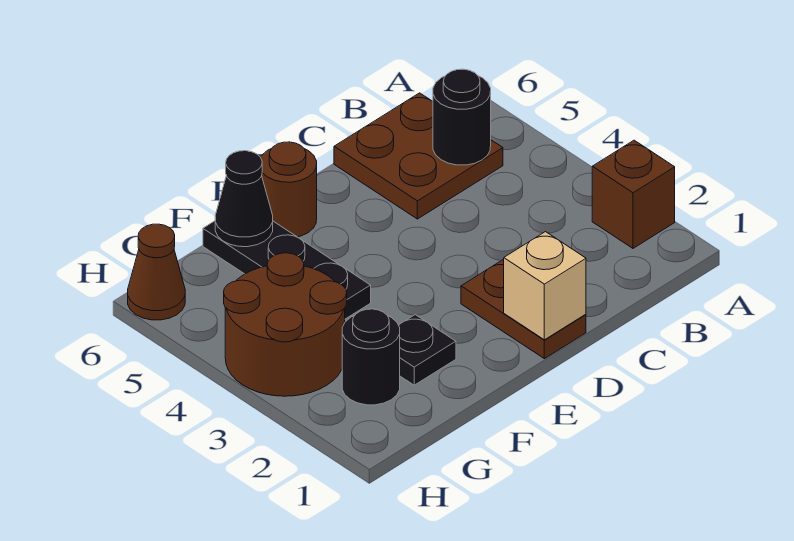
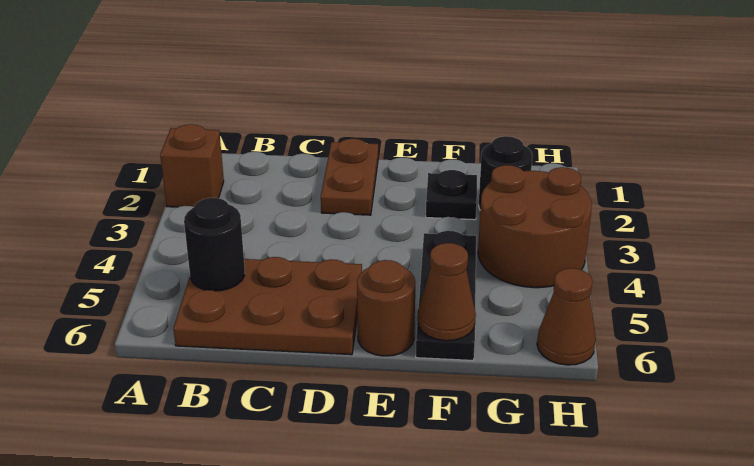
brown 2x2 plate [334,93,503,219] -> brown 2x3 plate [173,257,362,355]
tan 1x1 brick [504,232,586,340] -> none
black 1x1 cone [215,151,273,247] -> brown 1x1 cone [418,243,476,341]

